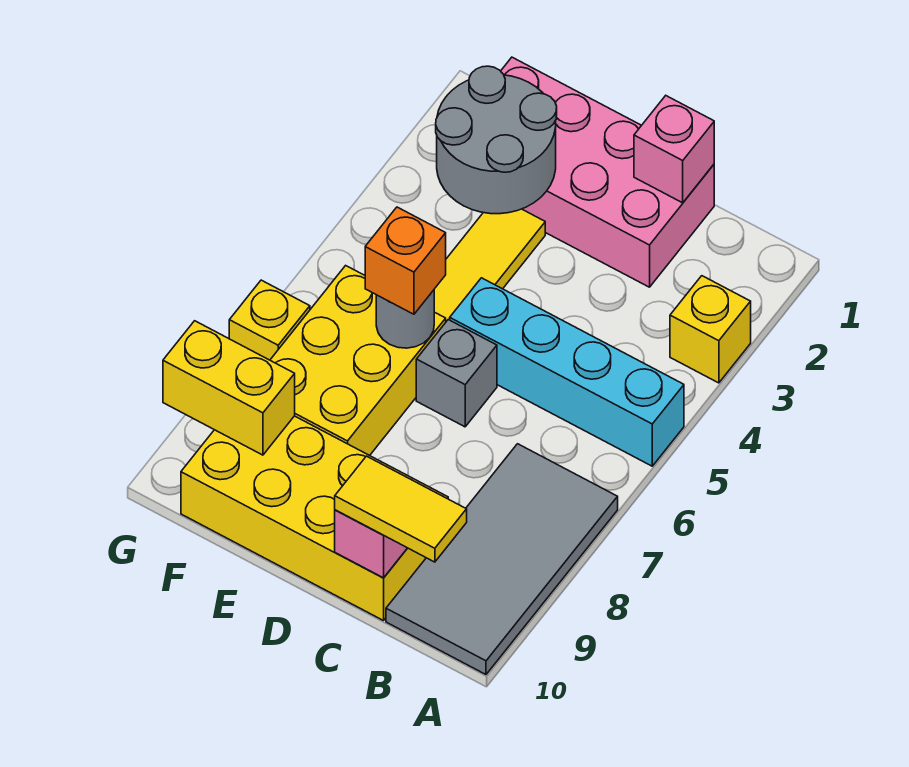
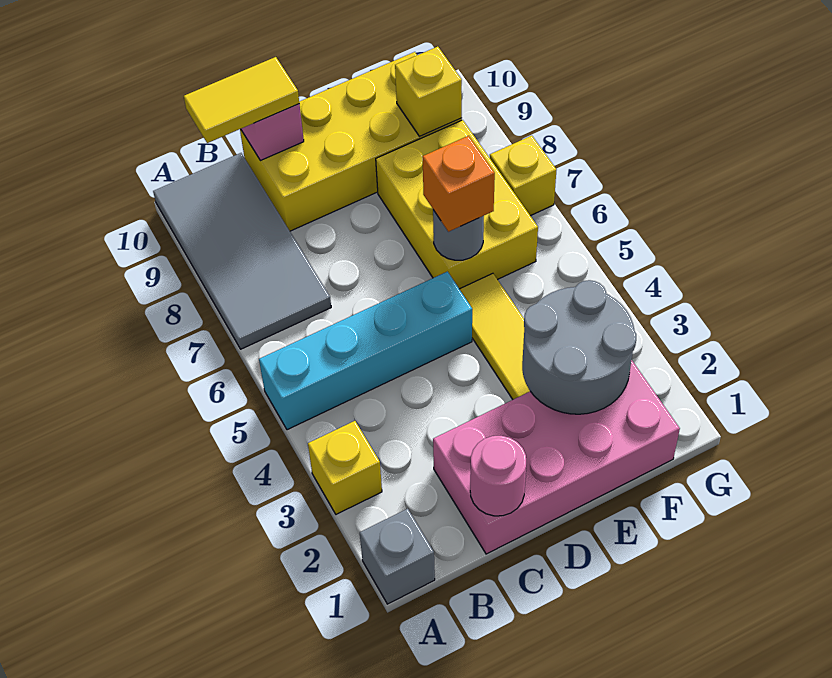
pink 1x1 brick [634,96,714,203] -> pink 1x1 round brick [470,436,526,516]
grey 1x1 brick [416,320,497,427] -> grey 1x1 brick moved to [360,509,435,604]
yellow 1x2 brick [163,321,295,455] -> yellow 1x1 brick [395,47,462,136]

